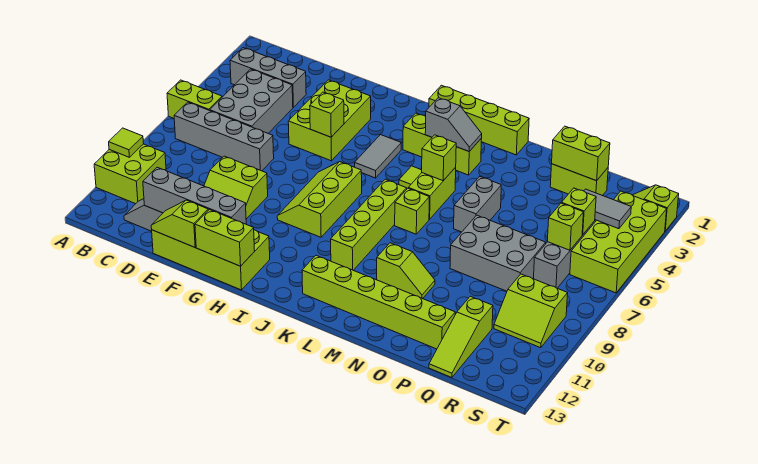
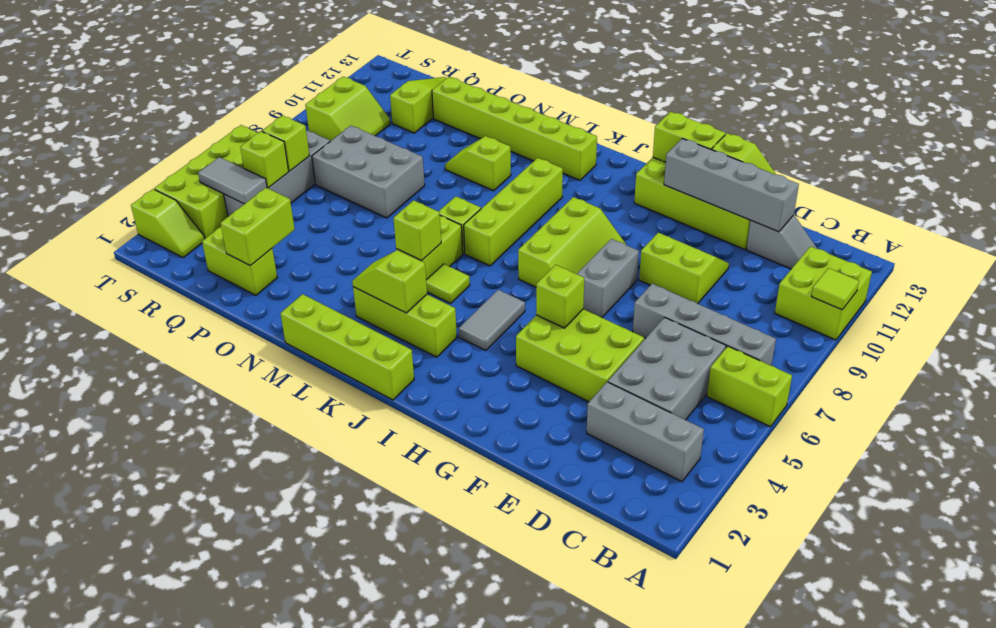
lime 2x3 brick [288,80,371,161] -> lime 2x3 brick turned to [516,309,644,402]
grey 1x2 slope [425,98,482,151] -> lime 1x2 slope [352,250,427,313]
grey 1x2 brick [454,177,501,232] -> grey 1x2 brick moved to [577,239,639,318]
lime 1x2 brick [552,126,610,181] -> lime 1x2 brick turned to [221,188,295,266]
lime 2x2 slope [494,274,568,348] -> lime 2x2 slope turned to [305,77,390,141]

